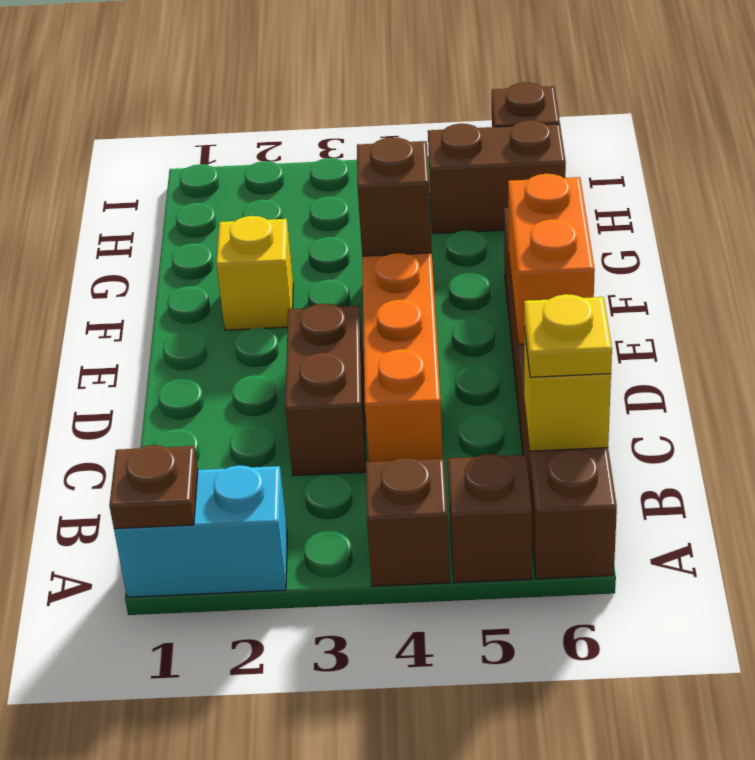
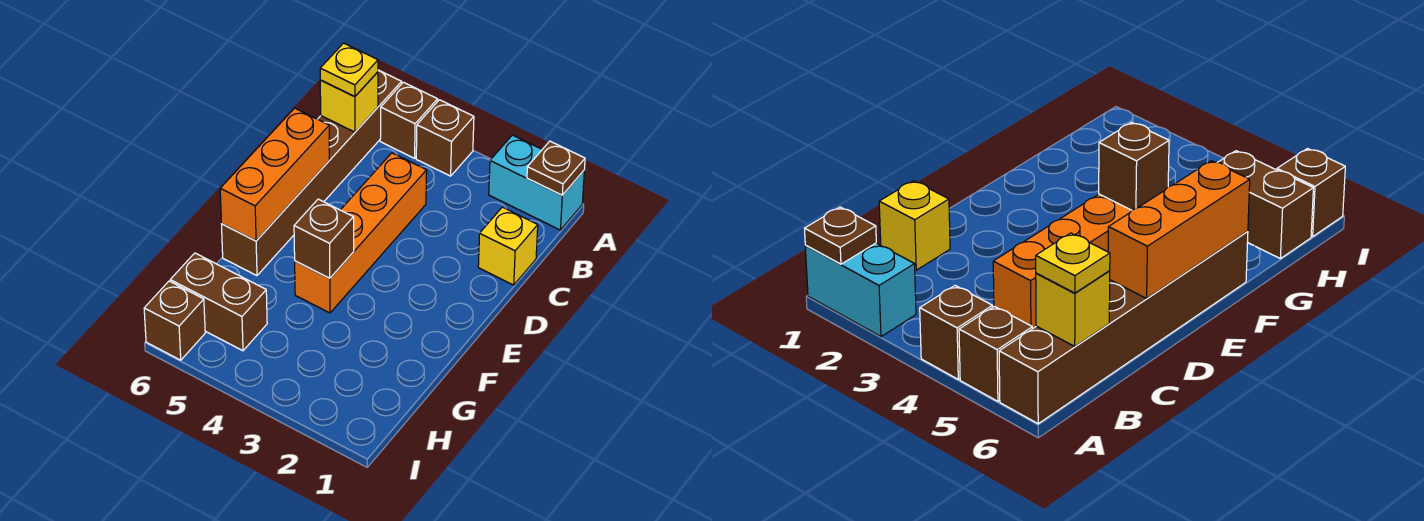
brown 1x2 brick [285,304,366,476] -> none
orange 1x2 brick [508,174,595,344] -> orange 1x3 brick [220,108,329,241]
yellow 1x1 brick [216,216,293,330] -> yellow 1x1 brick moved to [478,207,538,285]

